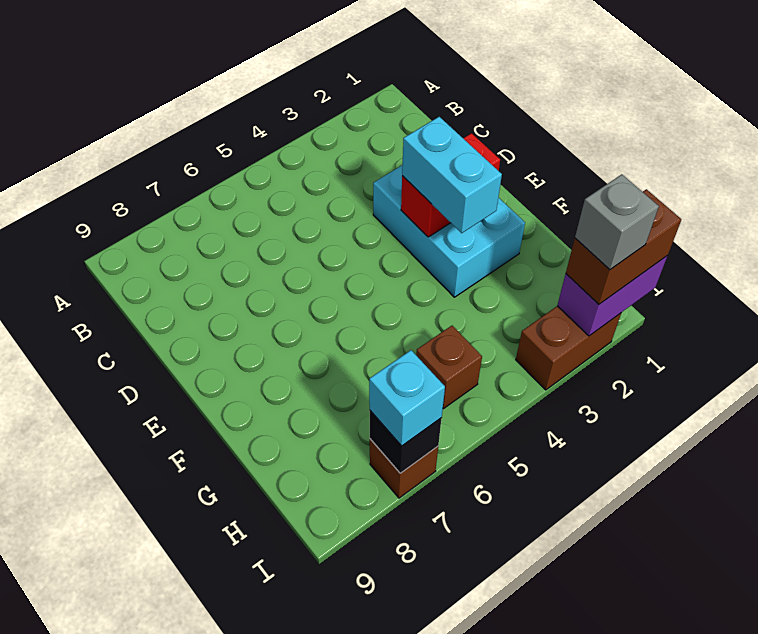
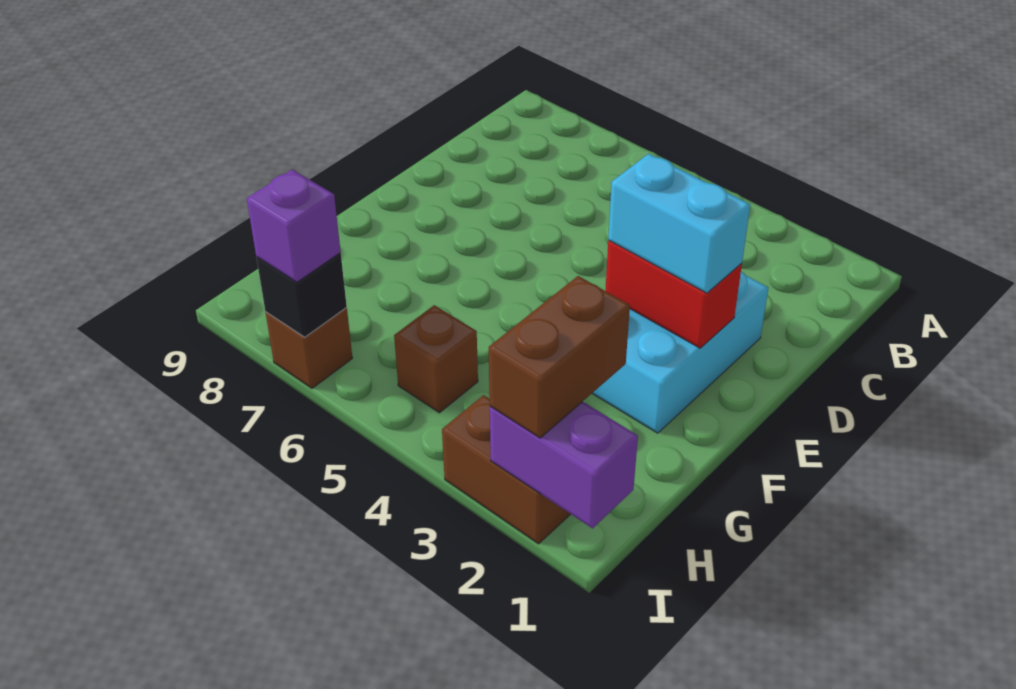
cyan 1x2 brick [402,117,502,233] -> cyan 1x2 brick turned to [608,154,750,293]
brown 1x2 brick [566,189,681,304] -> brown 1x2 brick turned to [489,276,630,438]
grey 1x1 brick [575,174,659,270] -> none
cyan 1x1 brick [369,350,445,446] -> purple 1x1 brick [247,170,341,282]

